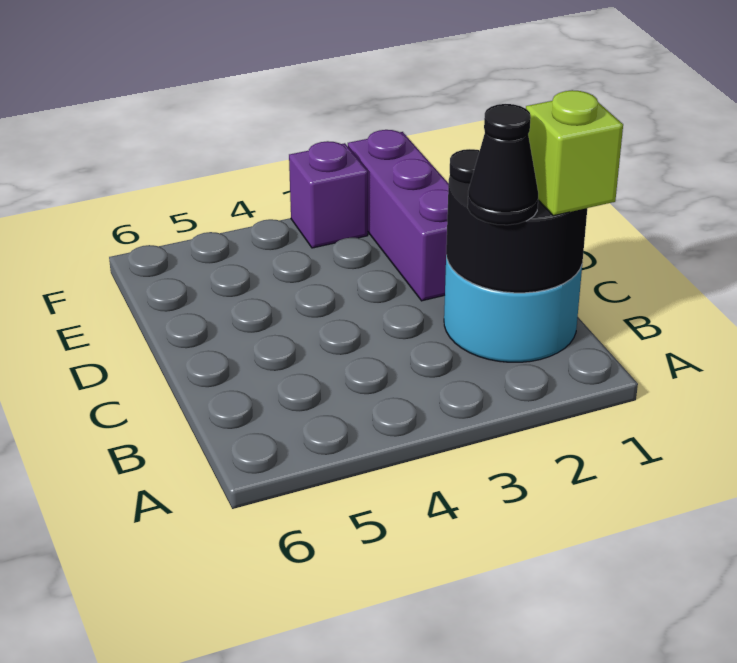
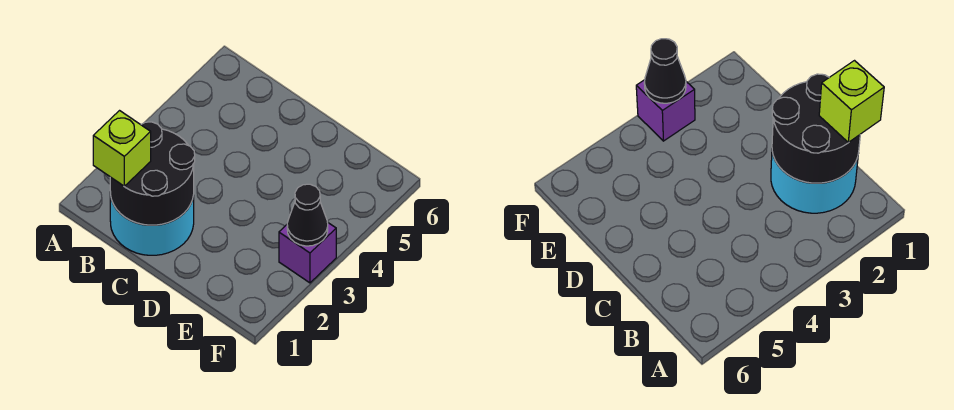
black 1x1 cone [468,104,538,225] -> black 1x1 cone moved to [287,184,328,246]
purple 1x3 brick [348,130,449,301] -> none

